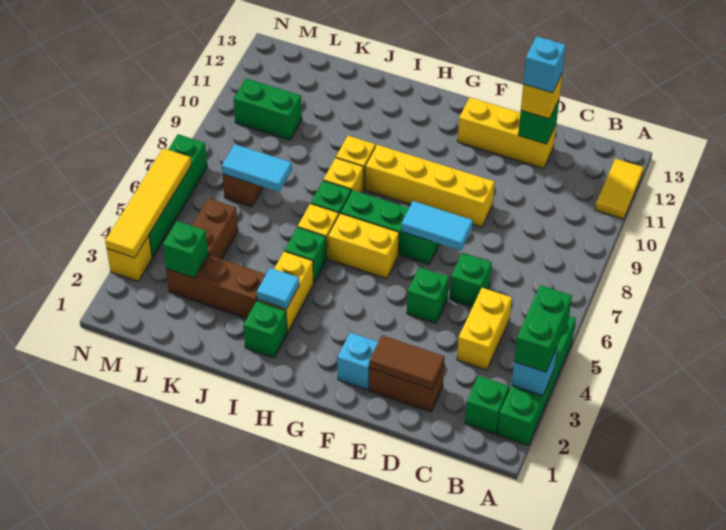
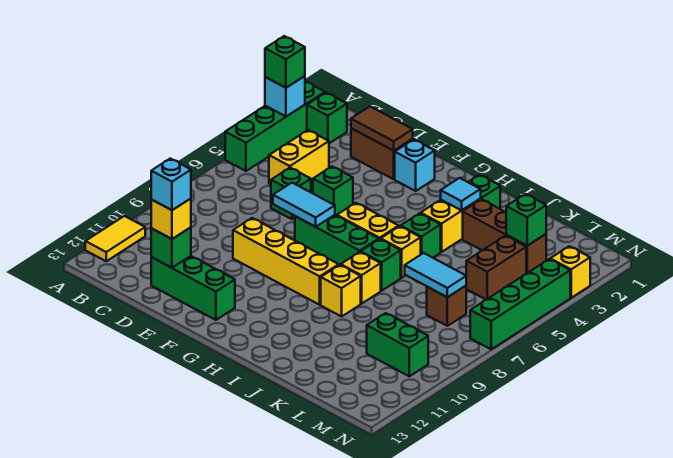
green 1x2 brick [514,285,572,372] -> green 1x1 brick [265,36,305,88]
yellow 1x3 brick [458,97,556,169] -> green 1x3 brick [151,256,235,320]
yellow 1x4 tile [105,148,191,258] -> none

